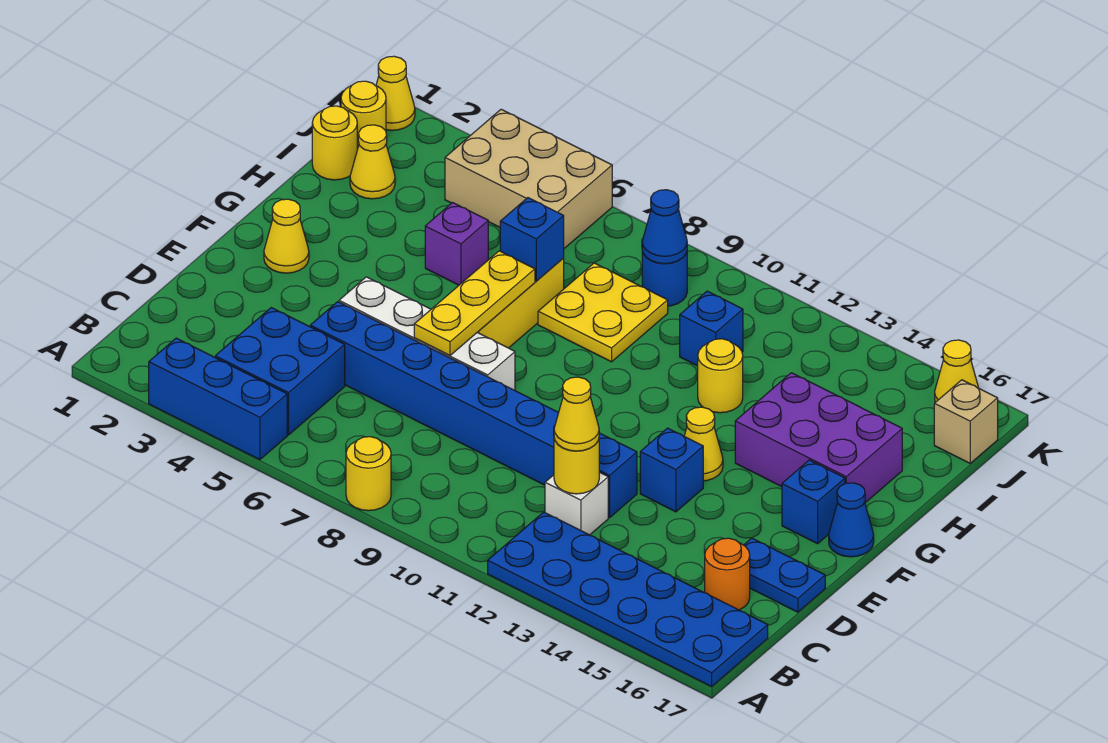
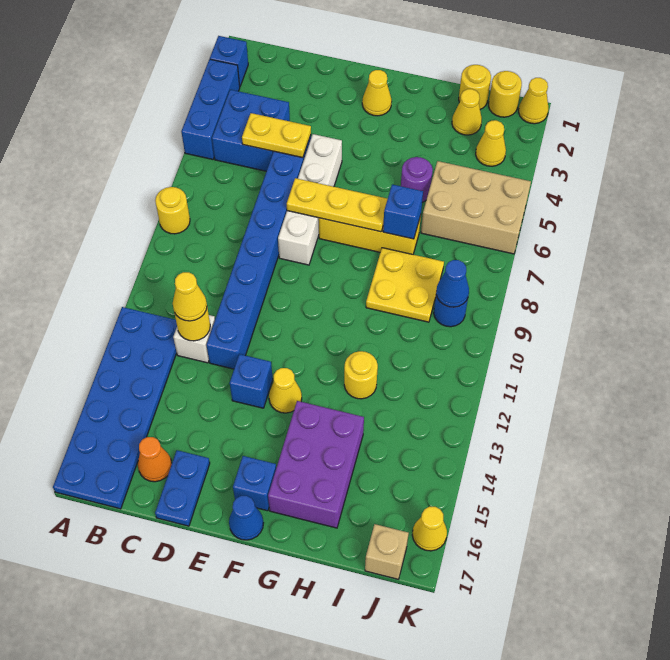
none -> yellow 1x2 plate [242,113,311,158]
orange 1x1 round brick [705,538,750,610] -> orange 1x1 cone [138,437,172,482]
purple 1x1 brick [425,203,488,285] -> purple 1x1 round brick [401,157,433,202]
blue 1x1 brick [680,291,743,366] -> blue 1x1 brick moved to [210,36,248,86]
none -> yellow 1x1 cone [476,120,506,166]
tan 2x3 brick [445,109,612,248] -> tan 2x3 brick turned to [421,161,531,254]

